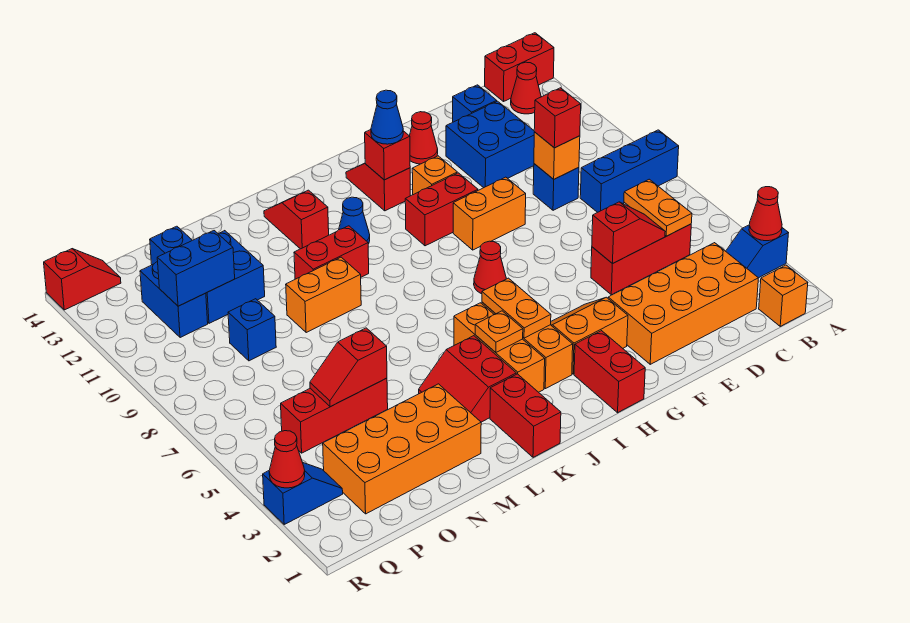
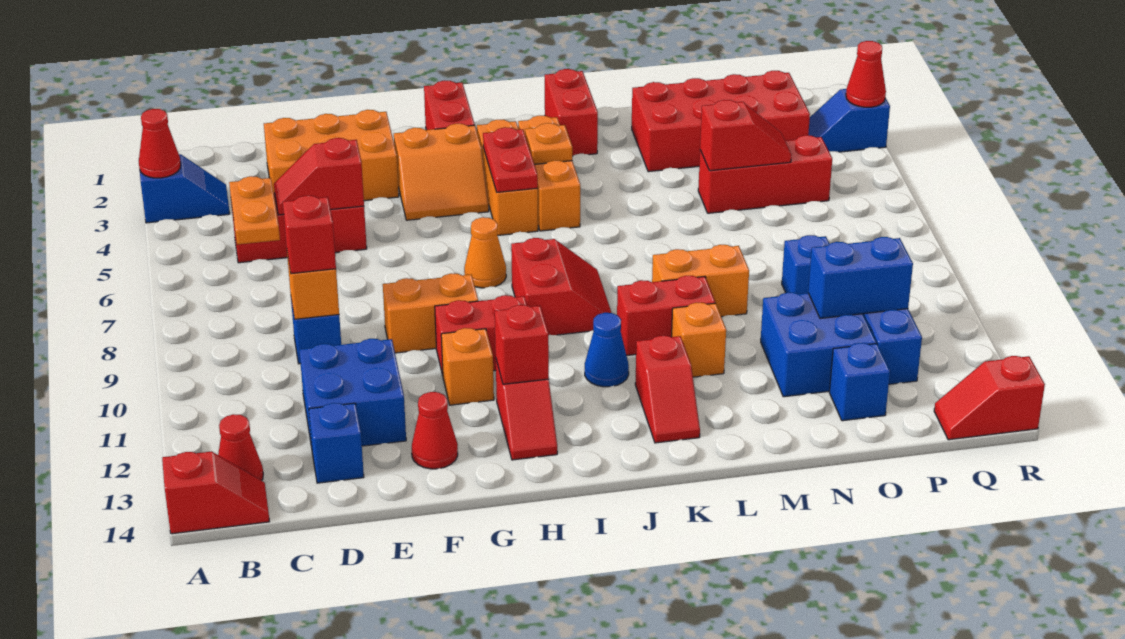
blue 1x3 brick [580,130,679,212] -> none
red 1x2 brick [485,33,554,101] -> red 1x2 slope [162,452,269,534]
orange 1x1 brick [759,265,808,326] -> orange 1x1 brick moved to [672,303,726,377]
orange 2x4 brick [608,243,758,364] -> orange 2x3 brick [264,110,399,201]
red 1x1 cone [474,241,506,294] -> orange 1x1 cone [464,217,506,288]
blue 1x1 cone [371,90,403,144] -> none
orange 1x2 plate [482,278,551,338] -> red 1x2 plate [483,127,538,192]
red 2x2 slope [419,336,516,422] -> red 2x2 slope moved to [511,238,612,335]
orange 2x4 brick [323,384,481,514] -> red 2x4 brick [632,71,810,172]

